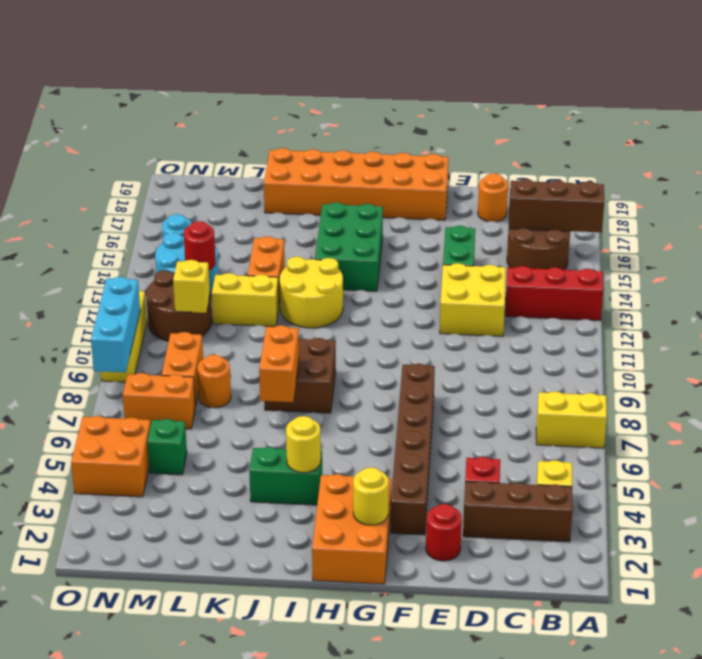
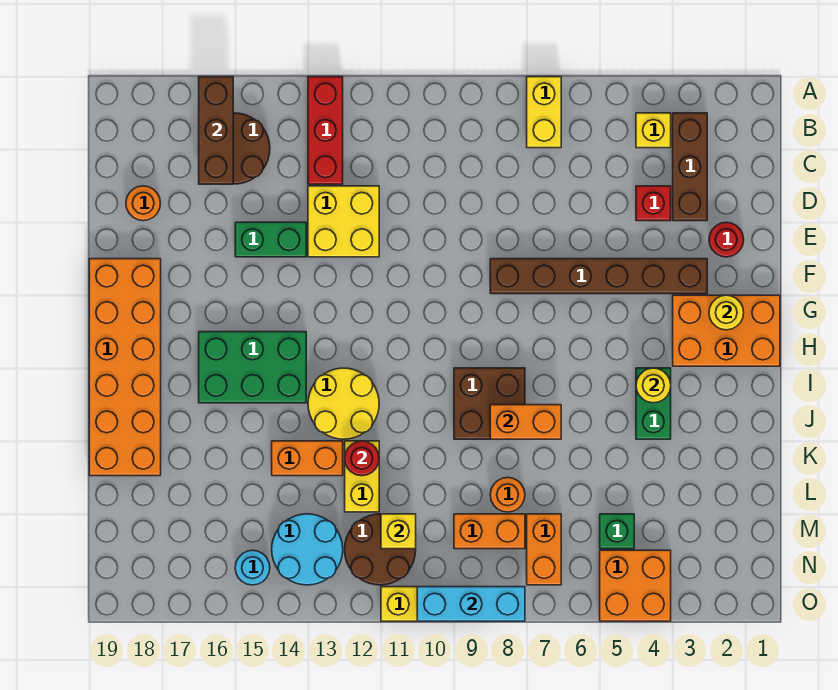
red 1x1 round brick [184,221,216,270] -> red 1x1 round brick moved to [345,441,379,476]

